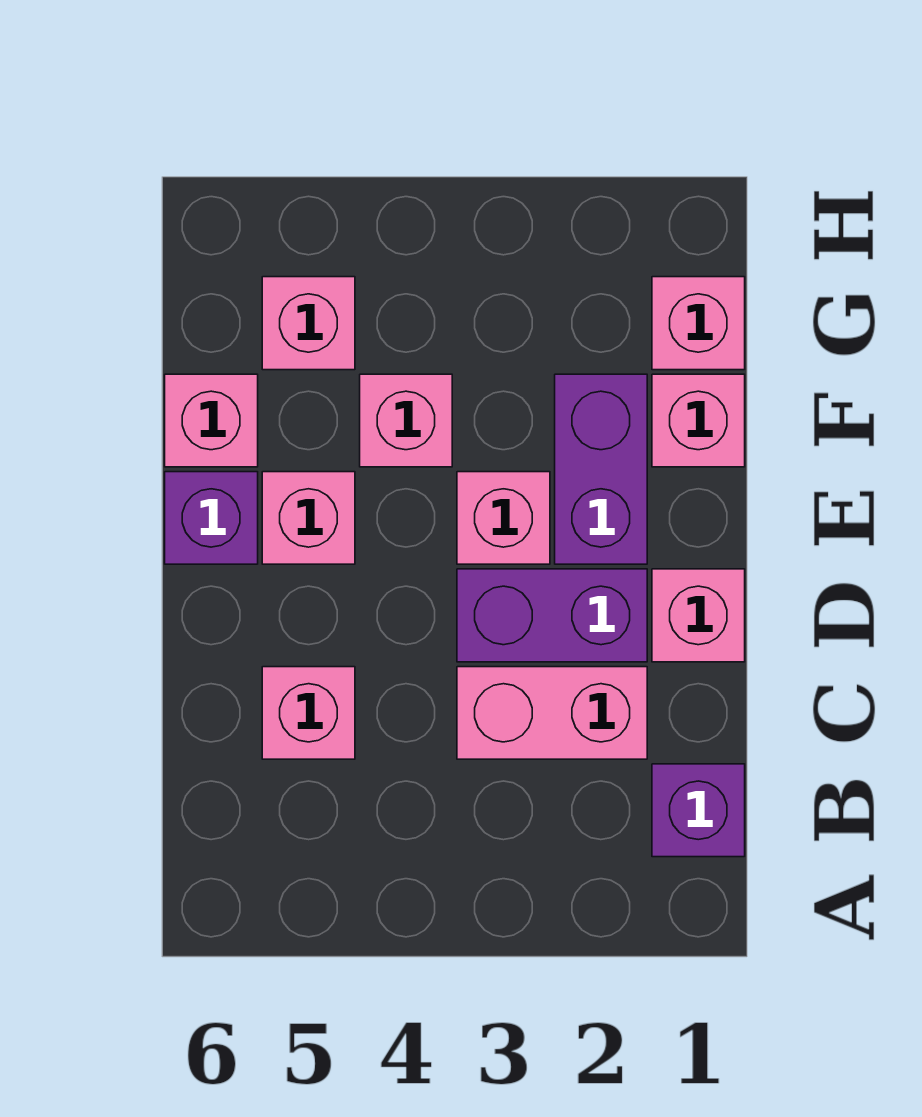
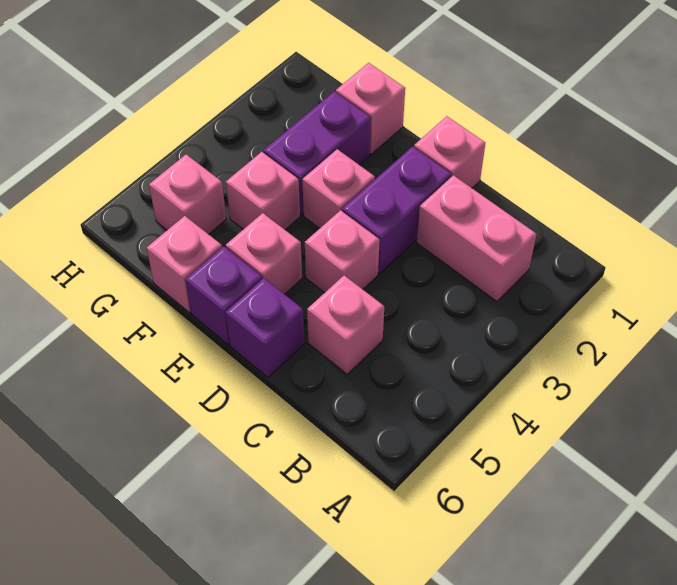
purple 1x1 brick [652,764,745,857] -> purple 1x1 brick moved to [226,278,305,377]
pink 1x2 brick [457,667,647,759] -> pink 1x2 brick turned to [417,175,536,302]
purple 1x2 brick [555,374,647,564] -> purple 1x2 brick turned to [264,92,371,215]
pink 1x1 brick [652,277,745,370] -> pink 1x1 brick moved to [305,210,380,293]

